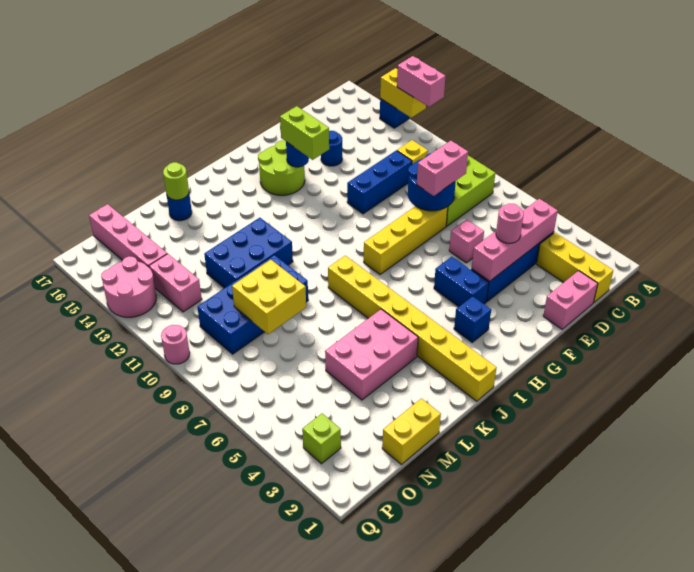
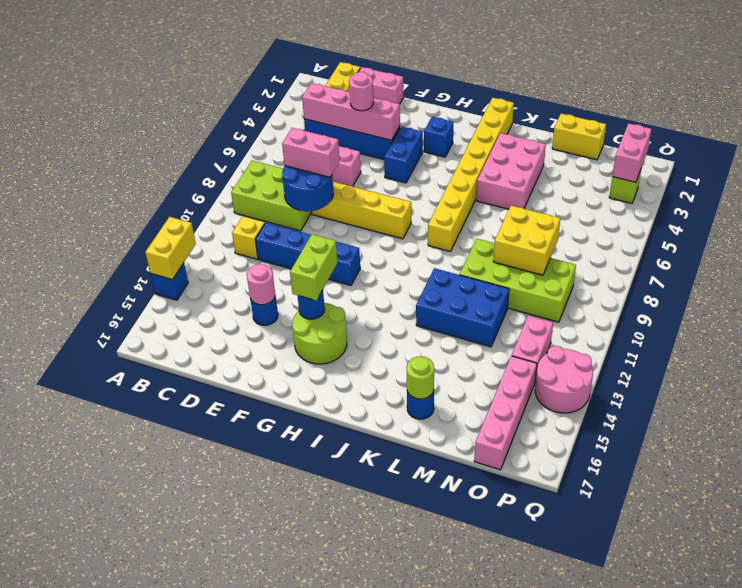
pink 1x2 brick [397,56,445,107] -> pink 1x2 brick moved to [613,123,651,182]
blue 1x3 brick [347,151,412,214] -> blue 1x4 brick [255,223,360,286]
pink 2x3 brick [325,309,418,400] -> pink 2x3 brick turned to [476,133,546,209]
blue 2x4 brick [197,255,308,354] -> lime 2x4 brick [460,239,576,322]
pink 1x1 round brick [161,325,190,364] -> pink 1x1 round brick moved to [247,264,275,305]

